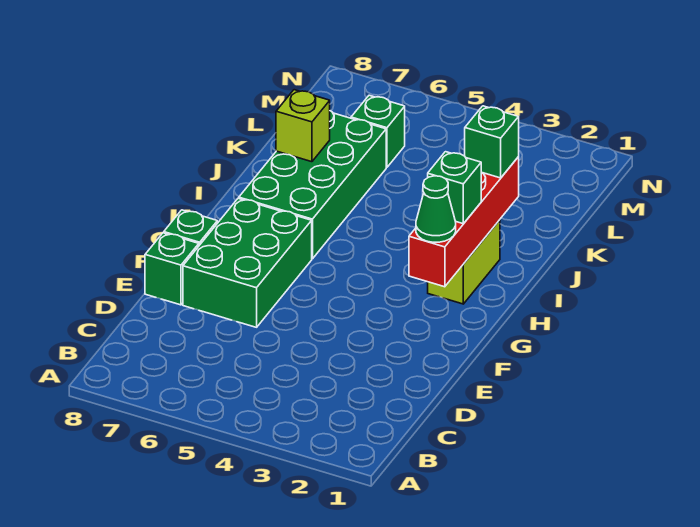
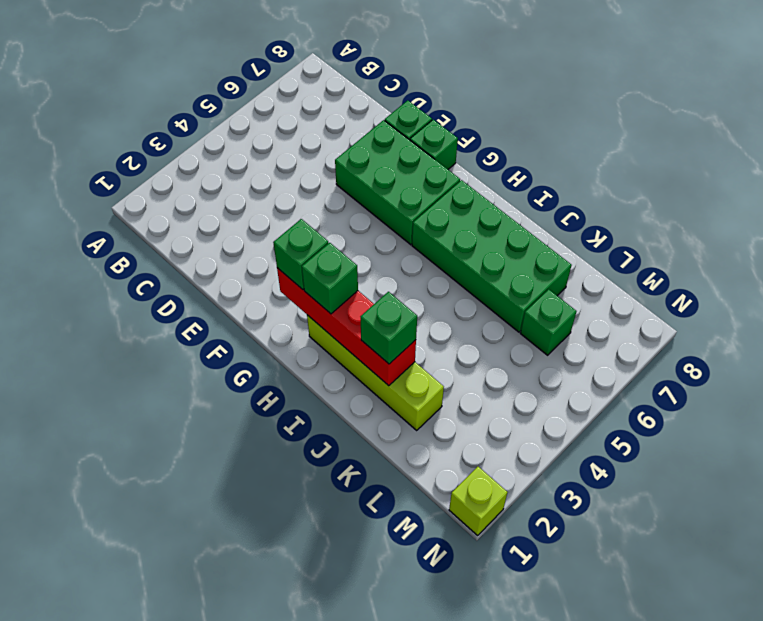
green 1x1 cone [416,176,456,242] -> green 1x1 brick [273,219,328,290]
lime 1x2 brick [428,220,500,304] -> lime 1x4 brick [307,315,444,430]
lime 1x1 brick [276,90,330,162] -> lime 1x1 brick moved to [449,467,507,535]

